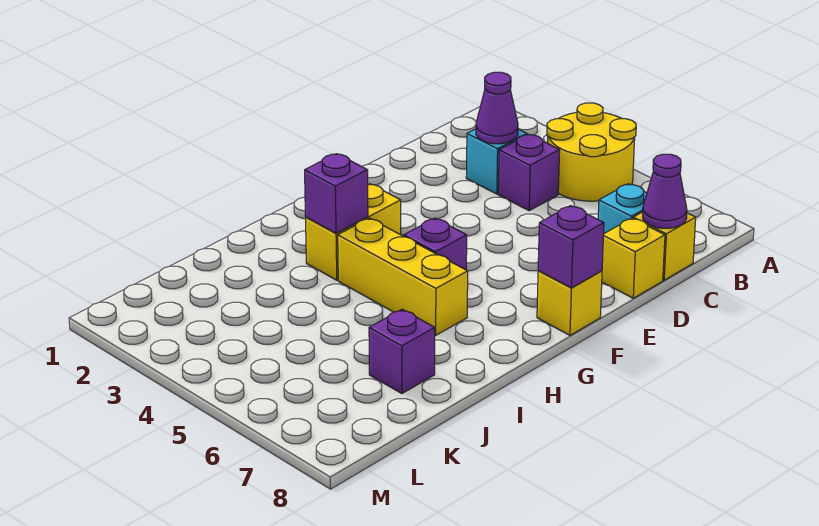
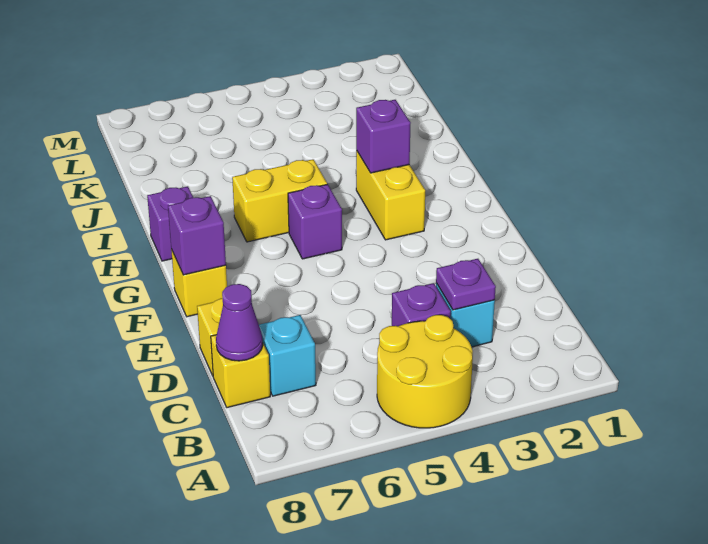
purple 1x1 cone [476,72,518,144] -> purple 1x1 plate [436,259,496,310]
yellow 1x3 brick [338,218,468,335] -> yellow 1x2 brick [232,159,327,242]
purple 1x1 brick [369,309,435,394] -> purple 1x1 brick moved to [147,186,193,261]

